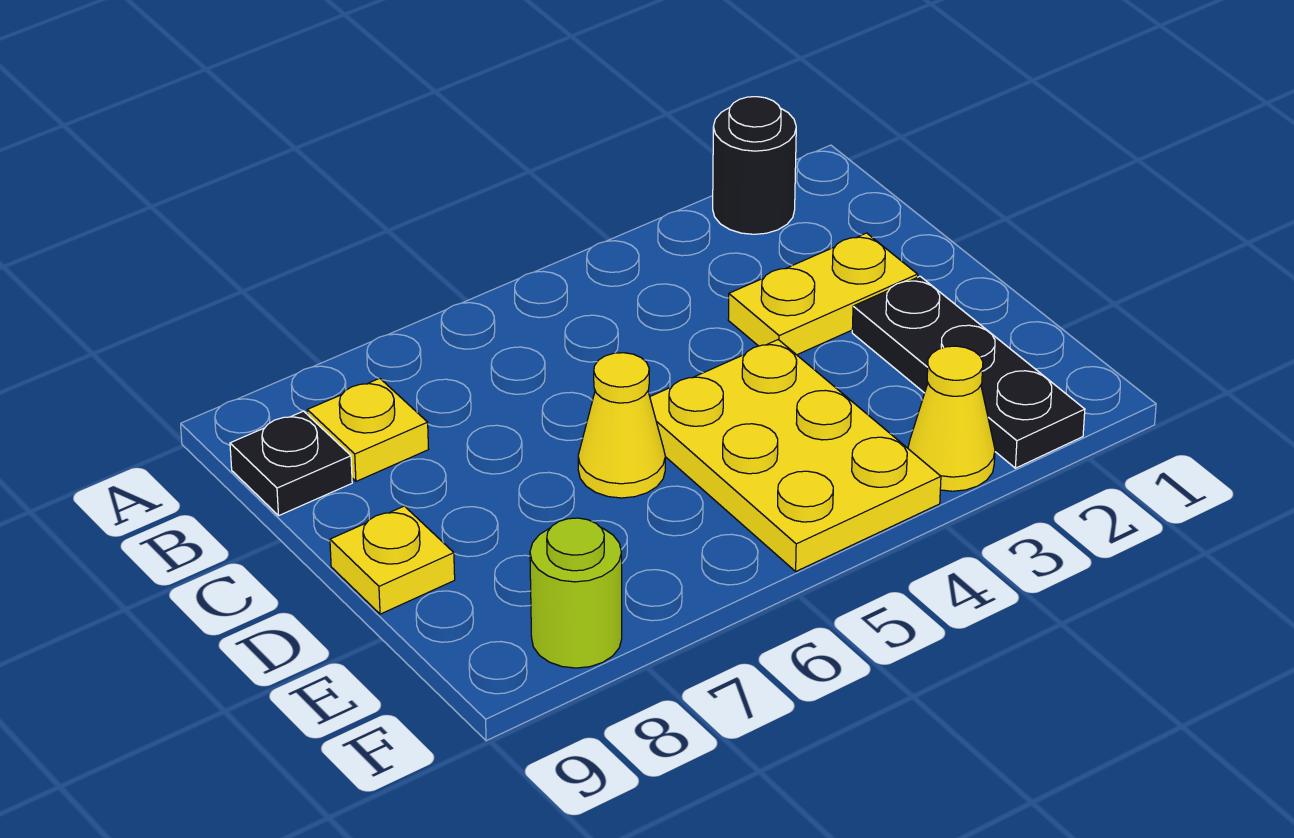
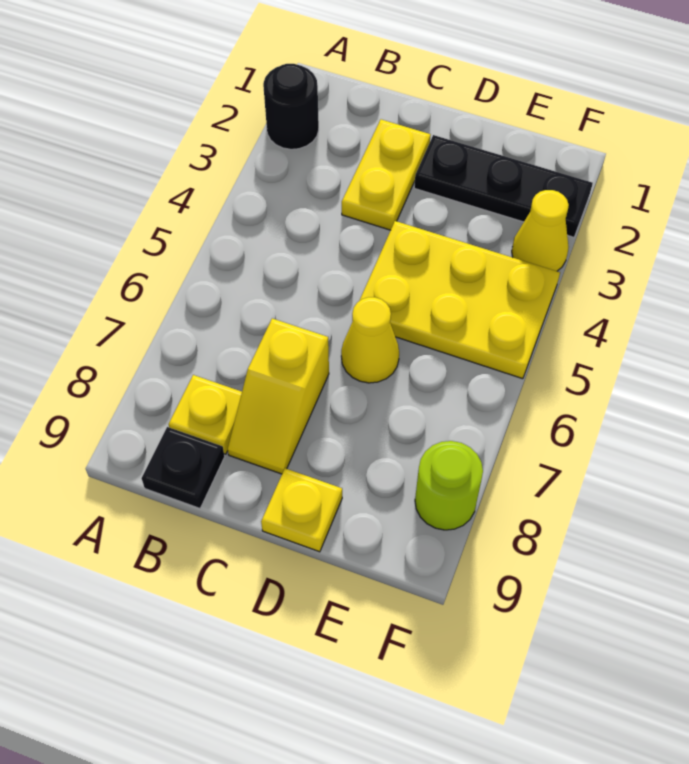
none -> yellow 1x2 slope [228,318,329,474]

